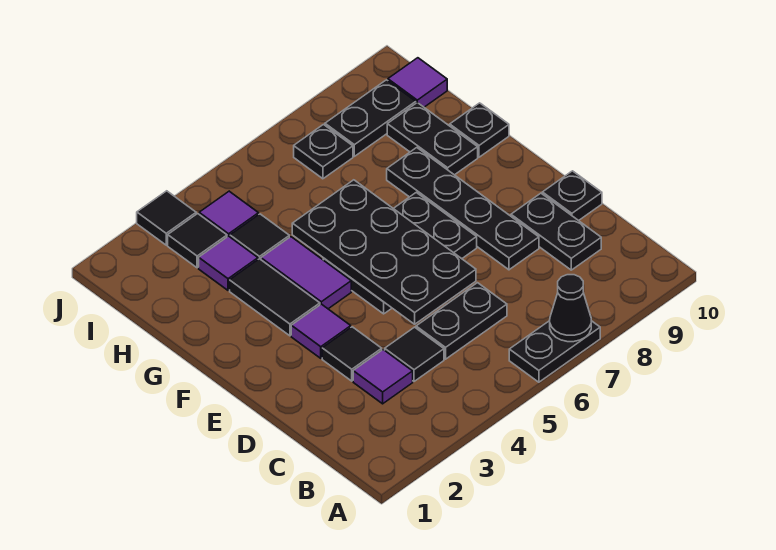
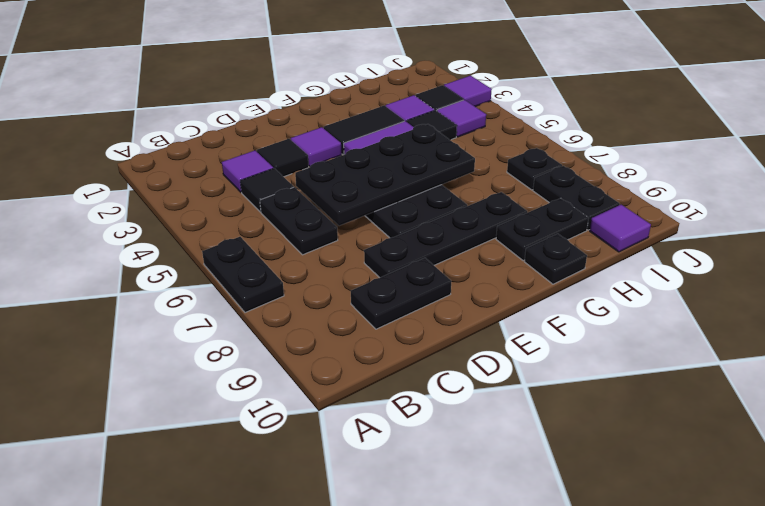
black 1x1 cone [550,275,591,342] -> none
black 1x1 plate [542,171,602,221] -> none
black 1x1 tile [137,191,196,245] -> purple 1x1 tile [444,76,492,107]

